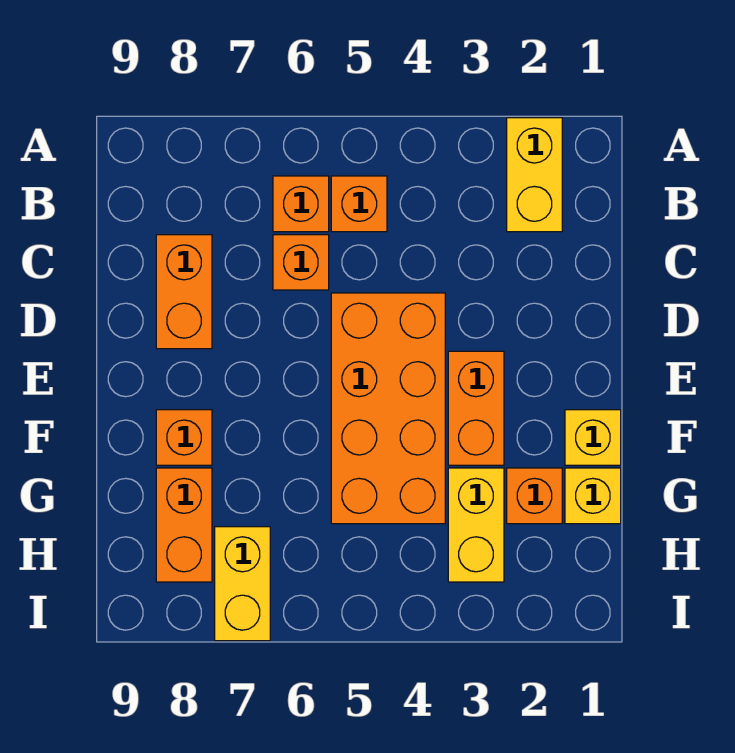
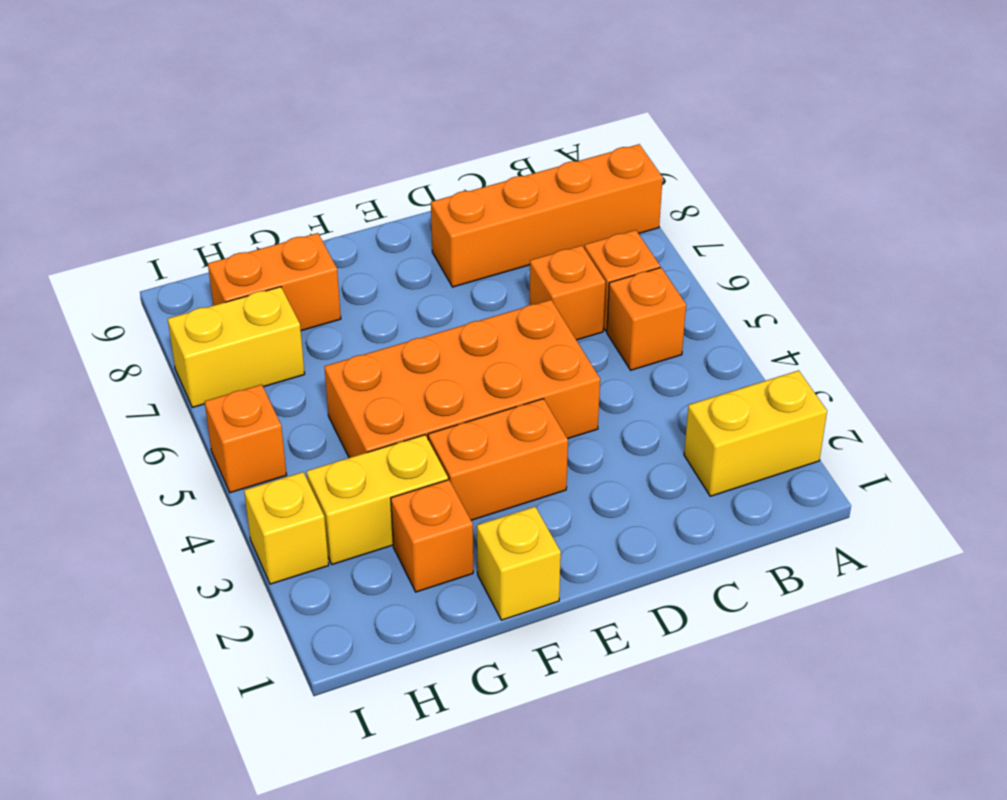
orange 1x2 brick [156,235,212,349] -> orange 1x4 brick [431,144,663,287]
orange 1x1 brick [156,410,212,465] -> orange 1x1 brick moved to [205,384,287,493]
yellow 1x1 brick [565,468,621,524] -> yellow 1x1 brick moved to [244,472,329,584]

